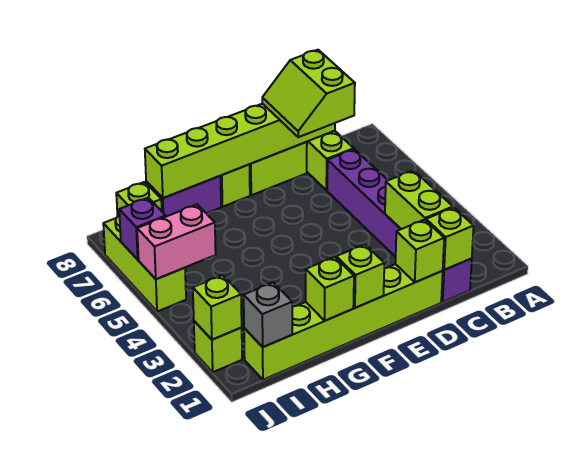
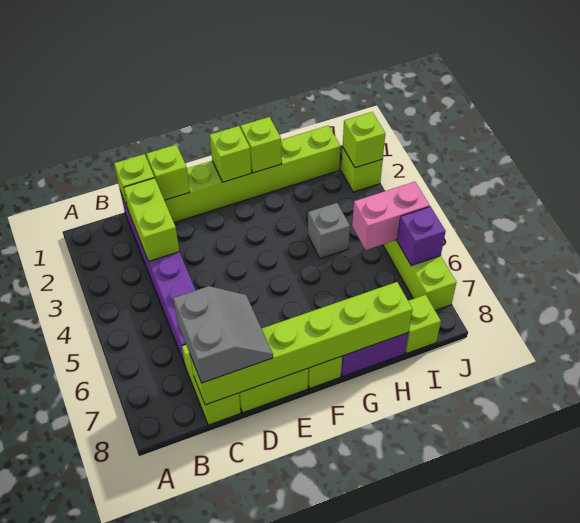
lime 2x2 slope [262,50,355,137] -> grey 2x2 slope [173,286,273,383]
grey 1x1 brick [244,282,292,347] -> grey 1x1 brick moved to [308,203,350,259]

